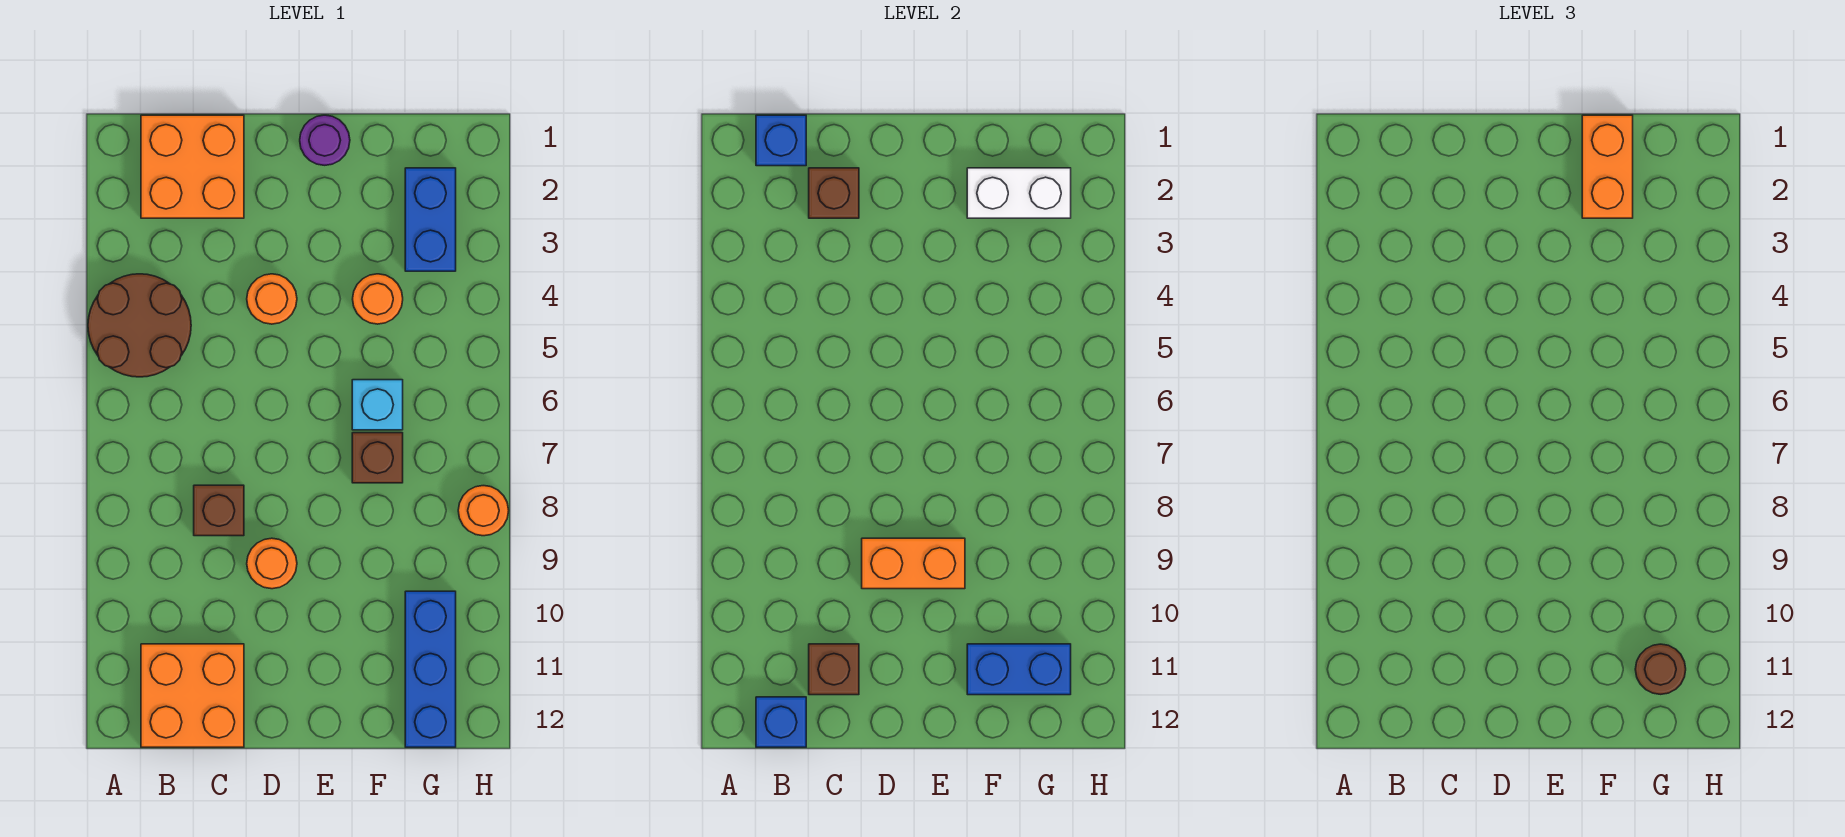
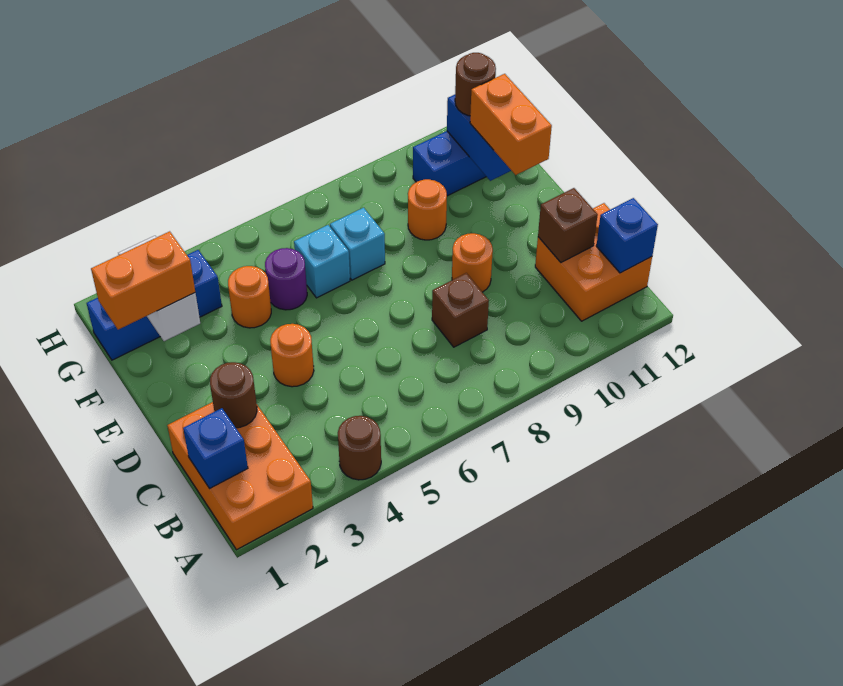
brown 2x2 round brick [88,274,191,377] -> brown 1x1 round brick [338,416,381,480]
orange 2x2 brick [141,115,244,218] -> orange 2x3 brick [167,402,313,550]
brown 1x1 brick [809,168,859,218] -> brown 1x1 round brick [210,362,257,428]
orange 1x2 brick [862,538,965,589] -> orange 1x2 brick moved to [470,74,552,175]
purple 1x1 round brick [300,115,350,165] -> purple 1x1 round brick moved to [265,248,307,310]
brown 1x1 brick [352,433,403,483] -> cyan 1x1 brick [330,208,385,280]
blue 1x2 brick [405,168,456,271] -> blue 1x3 brick [87,250,222,360]
orange 1x1 round brick [458,486,509,536] -> orange 1x1 round brick moved to [408,179,447,240]

